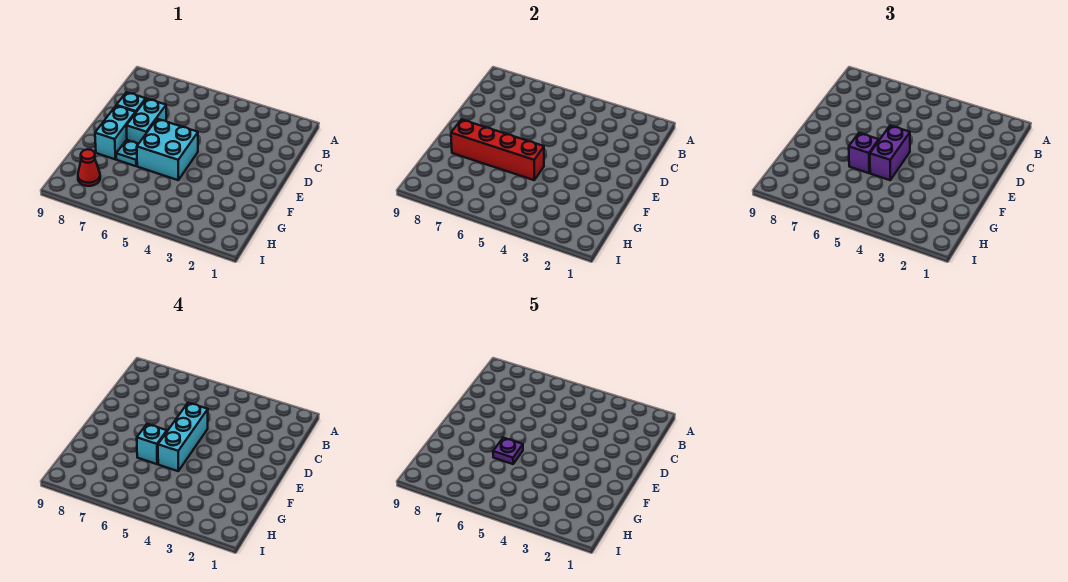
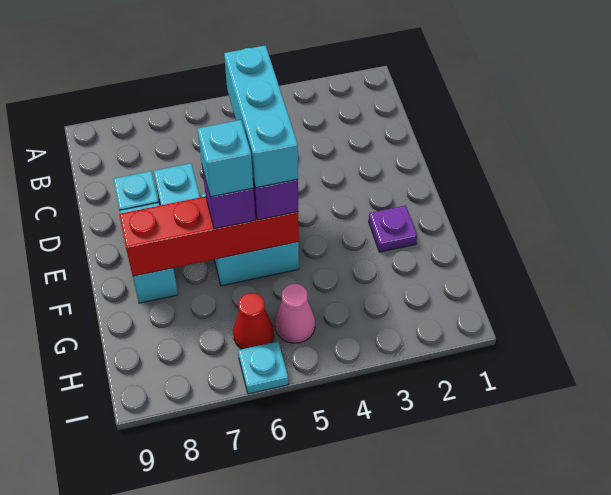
purple 1x1 plate [493,438,523,464] -> purple 1x1 plate moved to [369,205,417,252]
cyan 1x1 plate [116,140,138,166] -> cyan 1x1 plate moved to [238,341,288,394]
none -> pink 1x1 cone [275,284,315,343]
red 1x1 cone [78,149,100,186] -> red 1x1 cone moved to [233,293,274,349]

